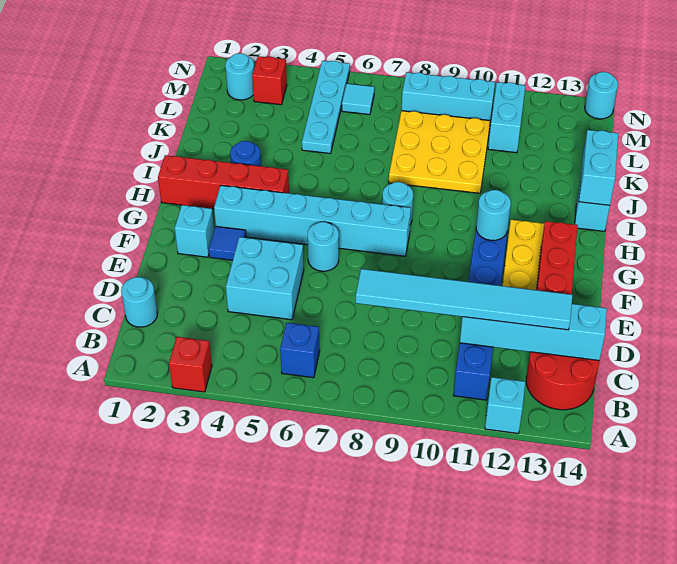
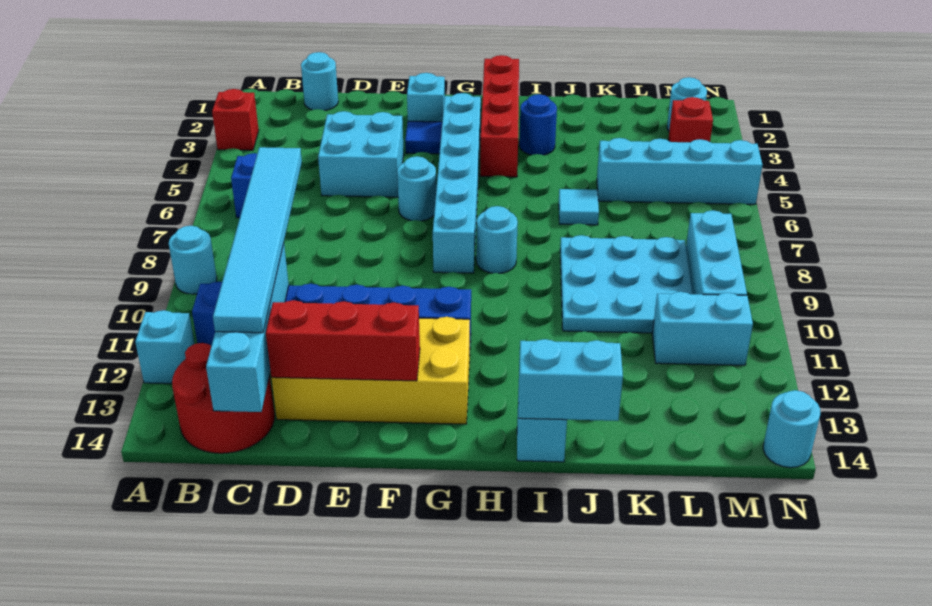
cyan 1x1 round brick [476,190,511,240] -> cyan 1x1 round brick moved to [169,226,217,294]
yellow 3x3 plate [389,111,490,193] -> cyan 3x3 plate [560,235,693,333]
cyan 1x4 plate [302,61,350,153] -> cyan 1x4 brick [597,138,763,204]
cyan 1x1 tile [342,84,374,115] -> cyan 1x1 tile moved to [559,189,599,225]

